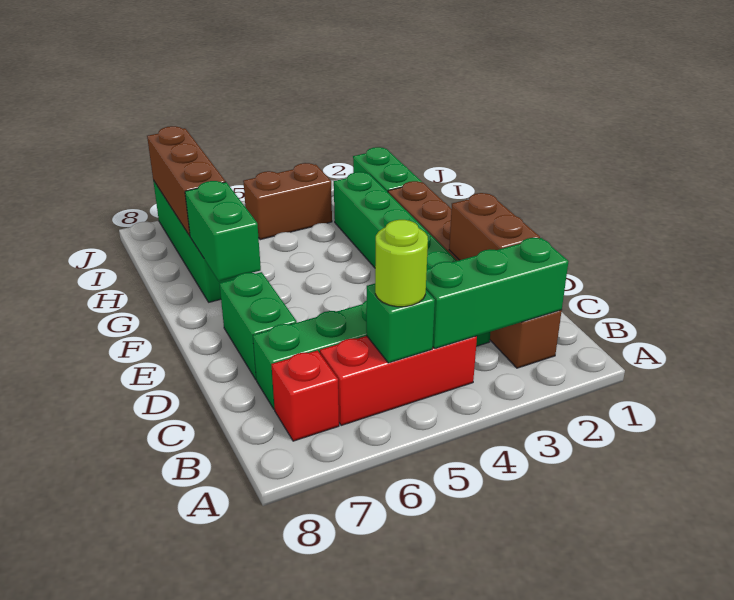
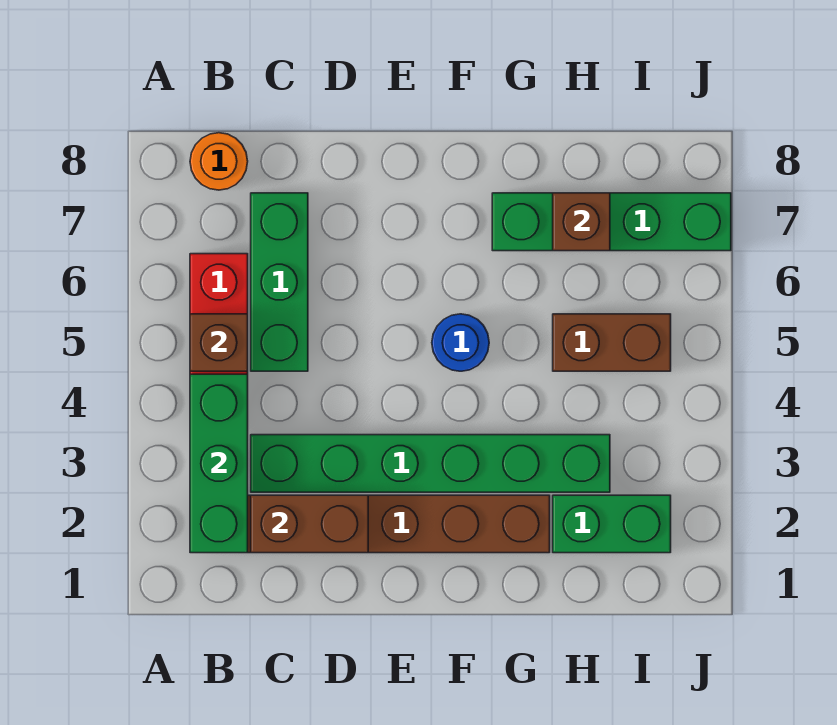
green 1x1 brick [366,284,435,363] -> brown 1x1 brick [190,314,248,371]
lime 1x1 round brick [375,220,428,307] -> none
red 1x1 brick [271,350,339,441] -> none
none -> orange 1x1 round brick [190,133,248,190]
green 1x2 brick [220,272,297,379] -> none
none -> blue 1x1 round brick [432,314,489,371]
green 1x2 brick [185,181,261,281] -> none
brown 1x3 brick [147,126,226,236] -> brown 1x1 brick [553,193,610,251]
brown 1x2 brick [243,163,332,240] -> brown 1x2 brick turned to [553,314,671,371]

